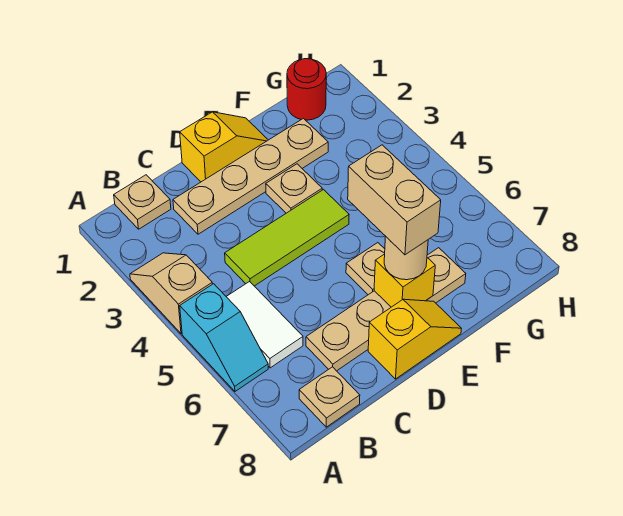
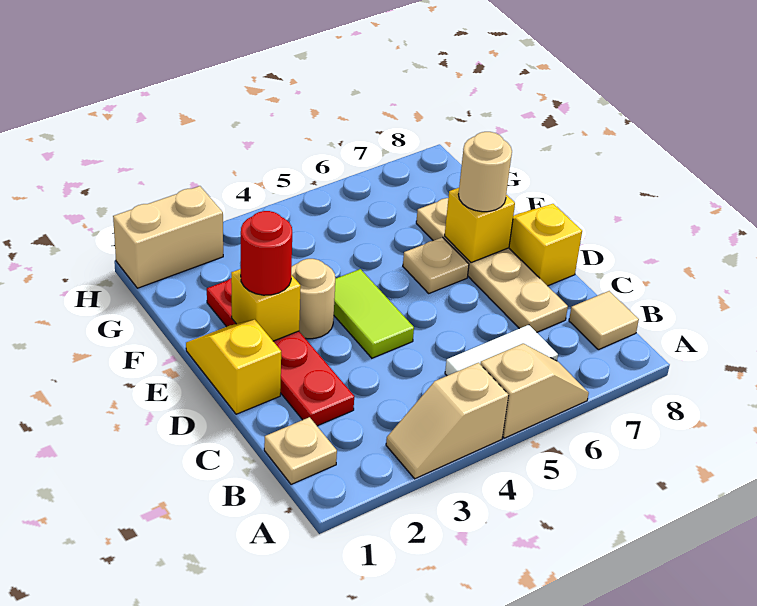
cyan 1x2 slope [180,284,268,391] -> tan 1x2 slope [480,344,589,438]
tan 1x1 plate [299,367,360,427] -> tan 1x1 tile [569,291,639,350]
tan 1x4 plate [173,118,328,234] -> red 1x4 plate [207,278,354,426]
lime 1x3 tile [225,190,349,286] -> lime 1x2 tile [334,269,414,358]
none -> yellow 1x1 brick [231,269,301,341]
tan 1x1 plate [266,164,322,213] -> tan 1x1 round brick [291,259,335,339]
tan 1x2 brick [348,145,441,255] -> tan 1x2 brick moved to [113,186,223,288]
red 1x1 round brick [287,59,326,120] -> red 1x1 round brick moved to [241,211,292,295]

